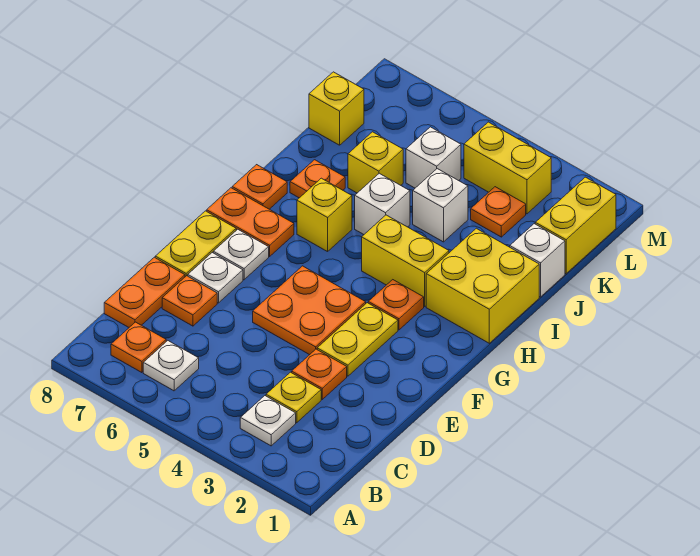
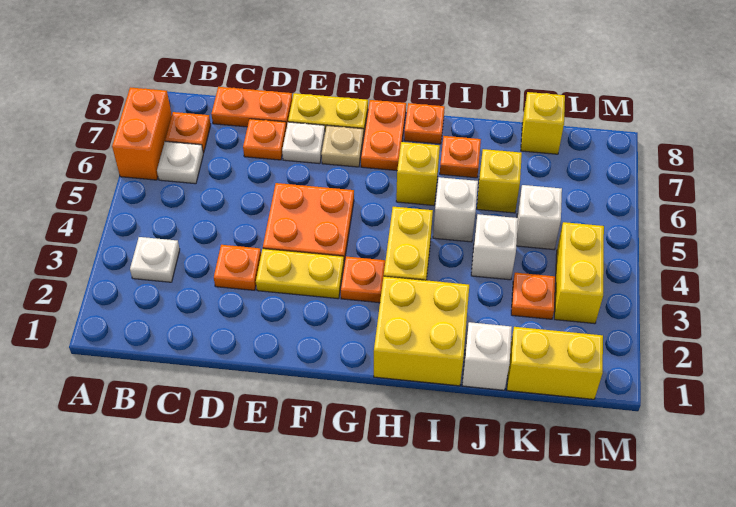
none -> orange 1x2 brick [112,87,172,180]
yellow 1x1 plate [266,372,321,423] -> none
white 1x1 plate [213,229,269,280] -> tan 1x1 plate [321,126,364,167]

